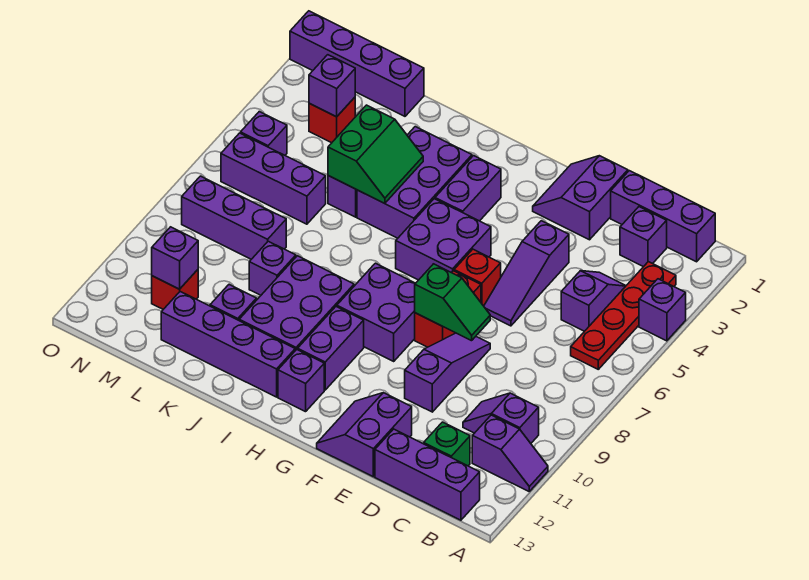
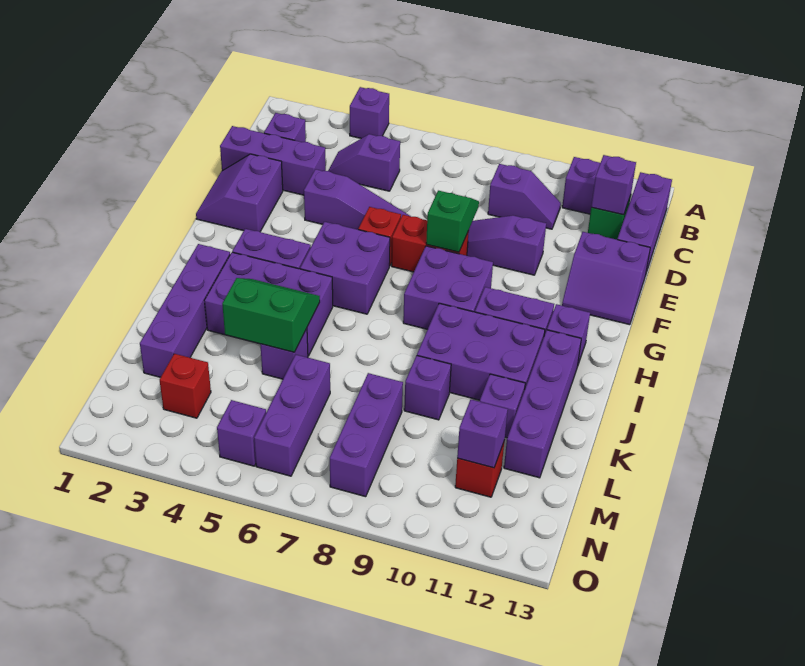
purple 1x3 brick [611,171,715,262] -> purple 1x3 brick turned to [220,126,326,195]
red 1x4 plate [571,262,676,369] -> none
purple 1x2 slope [463,393,539,443] -> purple 1x2 slope turned to [488,164,561,229]
purple 2x2 slope [533,156,628,240] -> purple 2x2 slope turned to [196,154,283,232]
purple 1x4 brick [290,11,424,116] -> purple 1x4 brick moved to [140,244,230,377]
purple 1x1 brick [309,55,355,117] -> purple 1x1 brick moved to [591,155,636,215]

